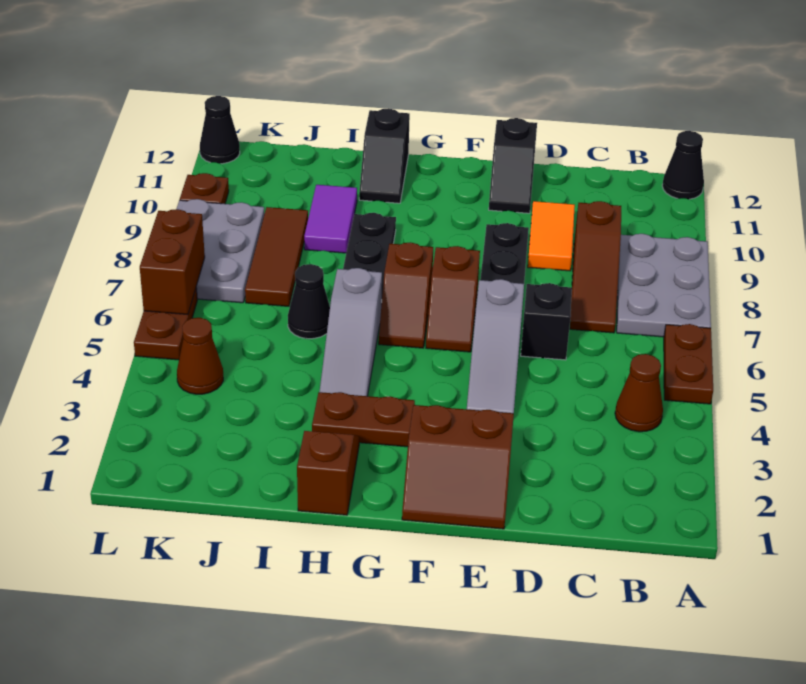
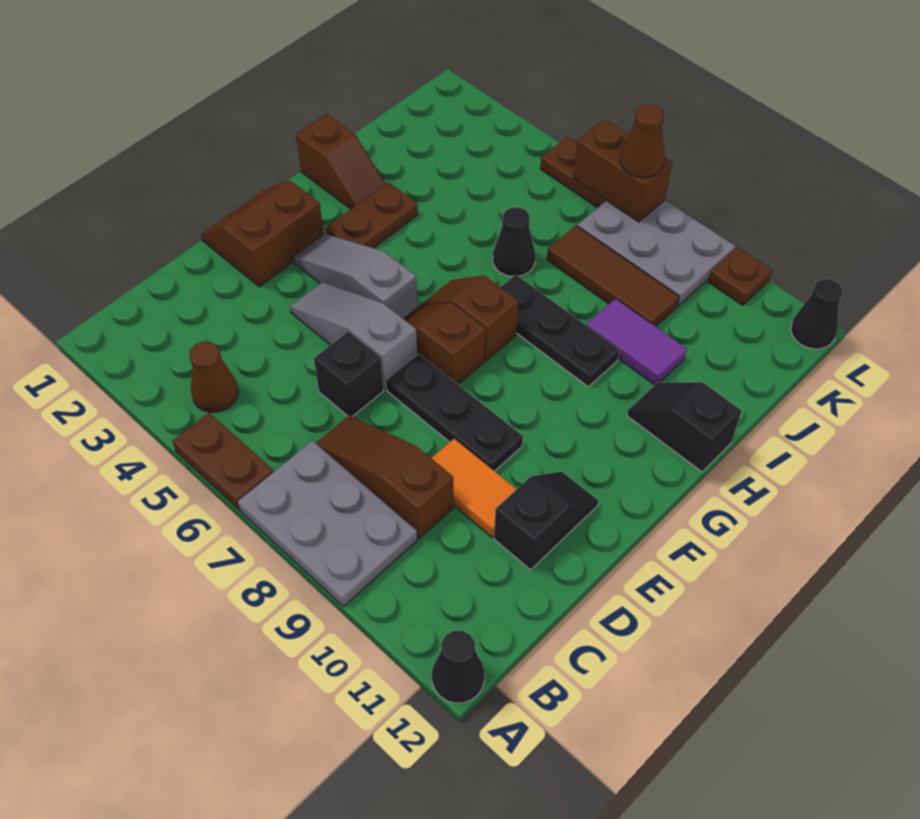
black 1x2 slope [489,118,537,213] -> black 1x2 slope turned to [494,471,598,570]
grey 1x3 slope [319,268,382,396] -> grey 1x3 slope moved to [293,234,417,318]
brown 1x1 cone [177,318,223,394] -> brown 1x1 cone moved to [620,105,665,178]

